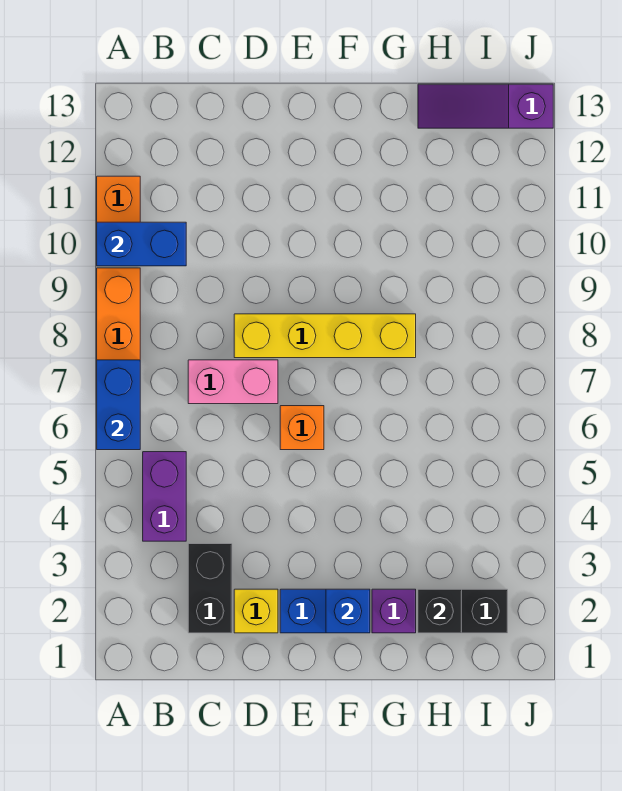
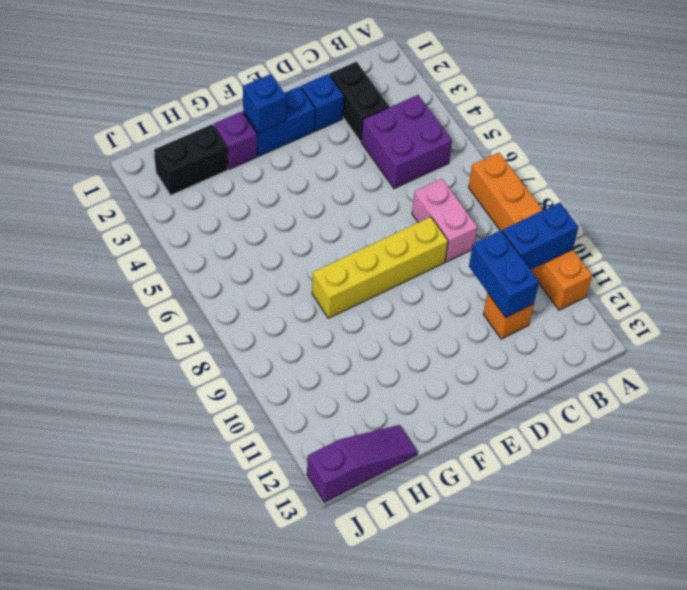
blue 1x2 brick [97,360,140,450] -> blue 1x2 brick moved to [469,231,539,317]
purple 1x2 brick [143,452,186,541] -> purple 2x2 brick [361,95,452,189]
pink 1x2 brick [188,360,278,404] -> pink 1x2 brick turned to [412,179,477,262]
yellow 1x1 brick [234,589,278,633] -> blue 1x1 brick [301,74,344,131]
orange 1x1 brick [280,406,324,450] -> orange 1x1 brick moved to [483,293,534,339]
black 1x1 brick [418,589,462,633] -> none

